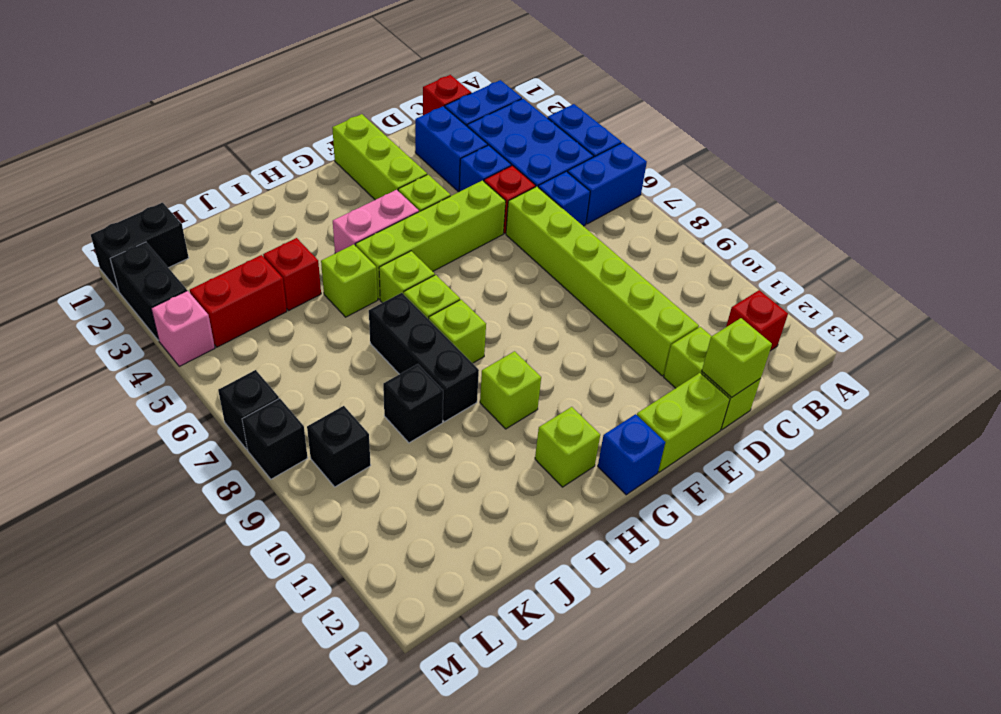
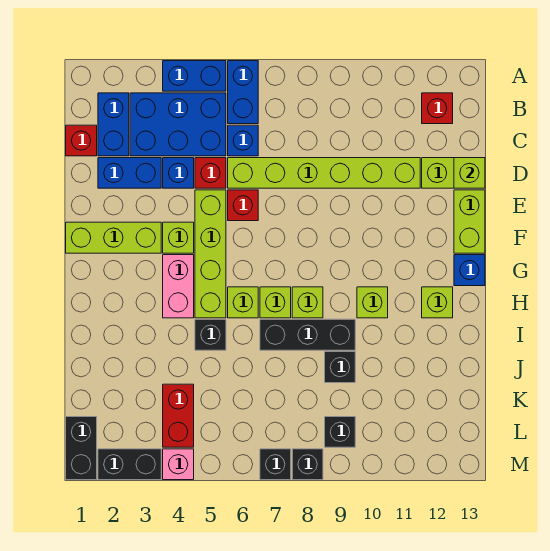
lime 1x1 brick [321,244,378,317] -> black 1x1 brick [195,319,226,350]
red 1x1 brick [263,238,321,311] -> red 1x1 brick moved to [228,190,258,221]

